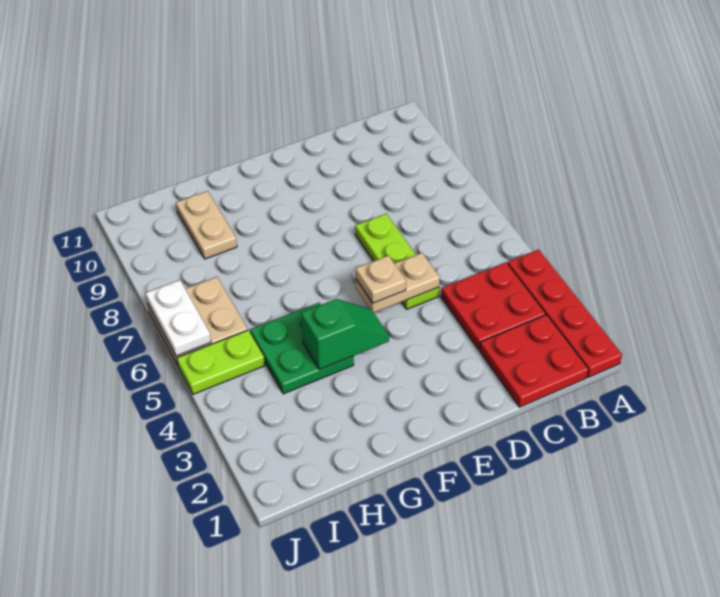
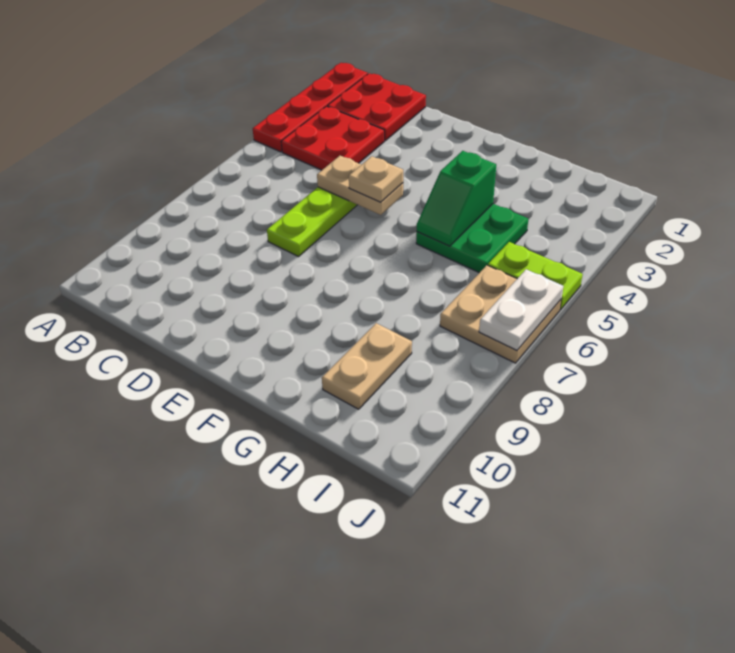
green 1x2 slope [301,299,389,370] -> green 1x2 slope turned to [417,151,496,246]

